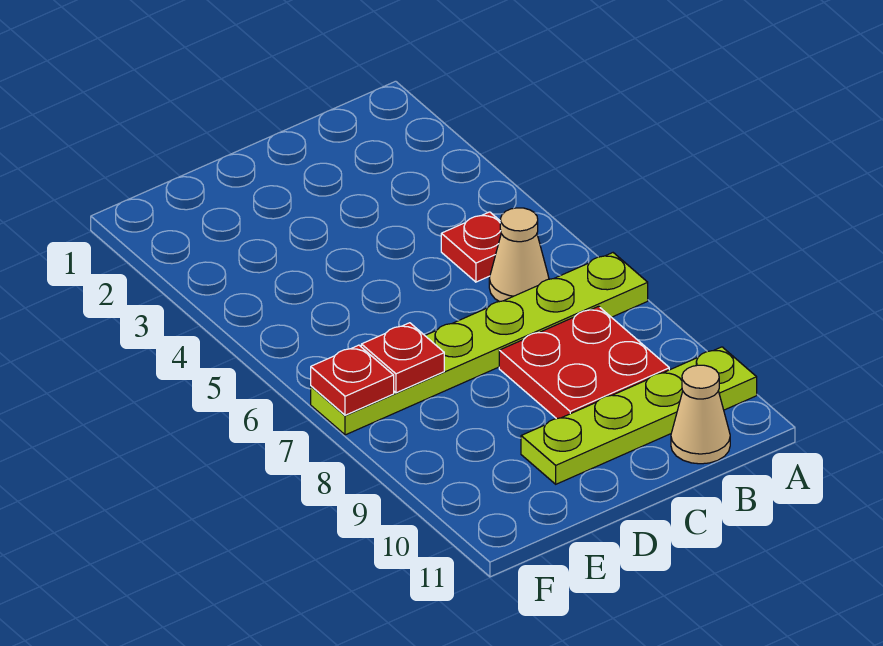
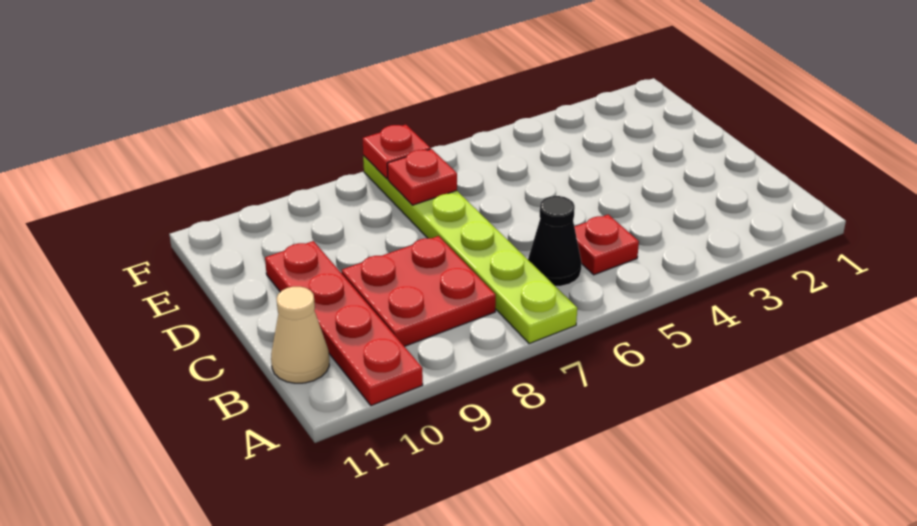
lime 1x4 plate [521,347,757,484] -> red 1x4 plate [265,241,423,406]
tan 1x1 cone [489,208,549,302] -> black 1x1 cone [528,196,582,286]

